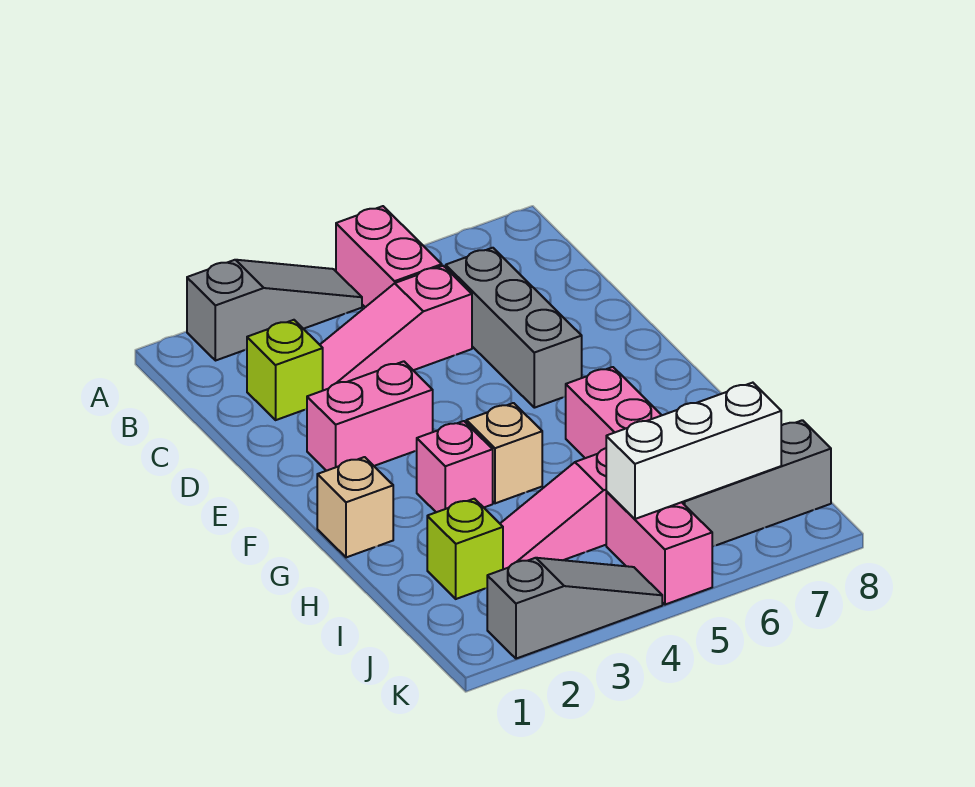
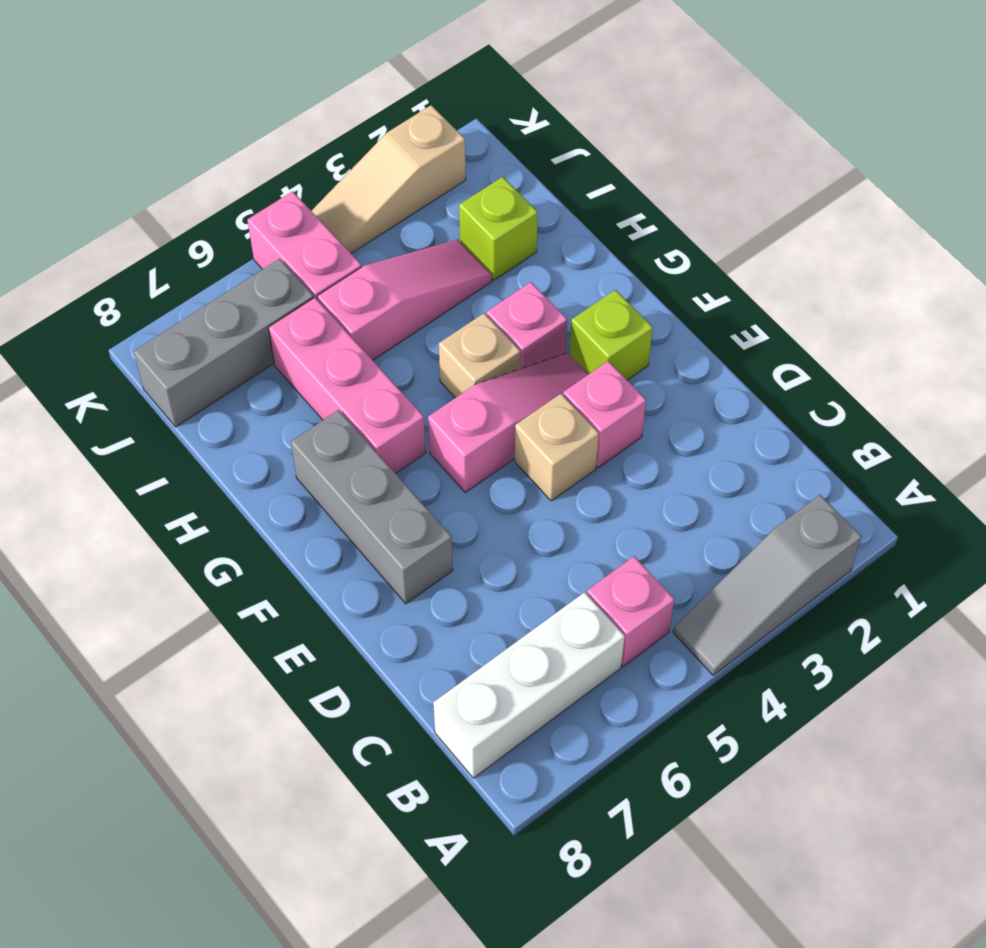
pink 1x2 brick [336,206,442,307] -> pink 1x1 brick [587,556,674,666]
lime 1x1 brick [247,320,323,420] -> lime 1x1 brick moved to [569,290,653,380]
pink 1x3 slope [320,266,472,390] -> pink 1x3 slope moved to [428,353,588,492]
grey 1x3 brick [446,248,582,408] -> grey 1x3 brick moved to [291,410,453,604]
pink 1x2 brick [307,361,433,471] -> pink 1x1 brick [563,361,646,468]
tan 1x1 brick [317,457,393,557] -> tan 1x1 brick moved to [515,394,599,501]
white 1x3 brick [606,383,781,519] -> white 1x3 brick moved to [433,592,625,778]
grey 1x3 slope [487,558,662,659] -> tan 1x3 slope [312,105,466,253]

